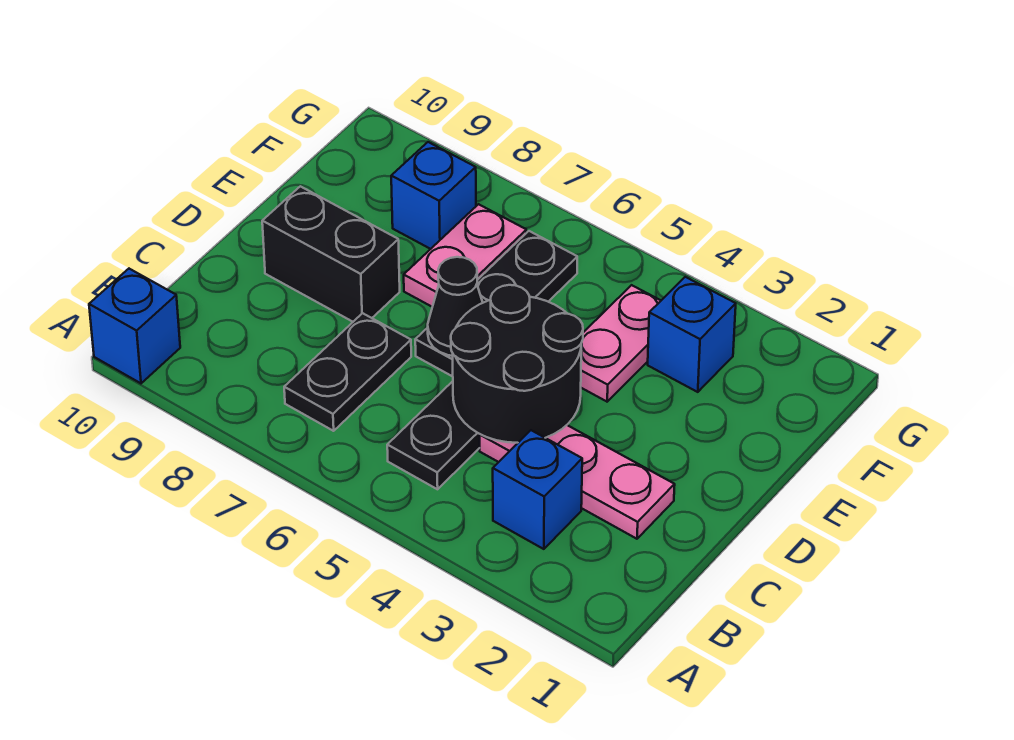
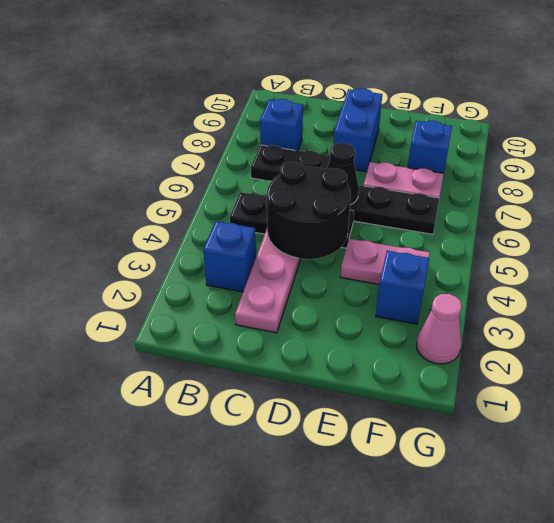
blue 1x1 brick [89,269,180,383] -> blue 1x1 brick moved to [260,99,303,151]
black 1x2 brick [262,186,400,322] -> blue 1x2 brick [334,89,382,172]
none -> pink 1x1 cone [417,294,462,364]

